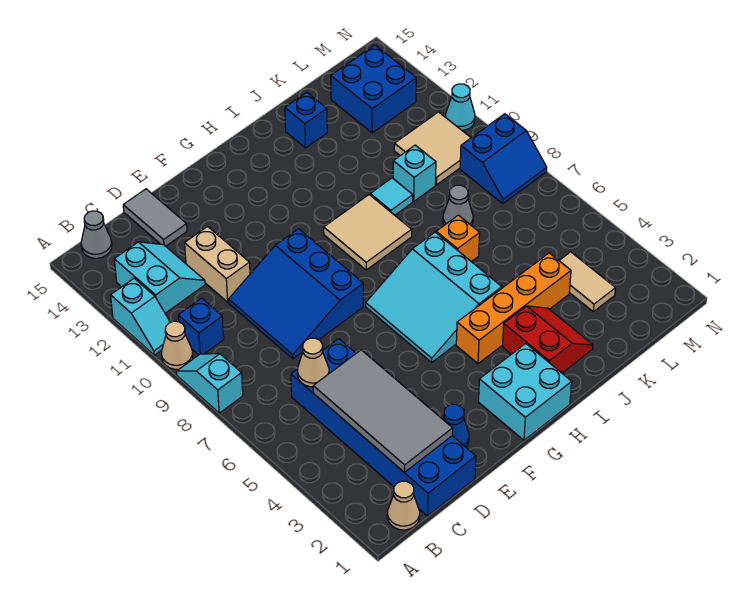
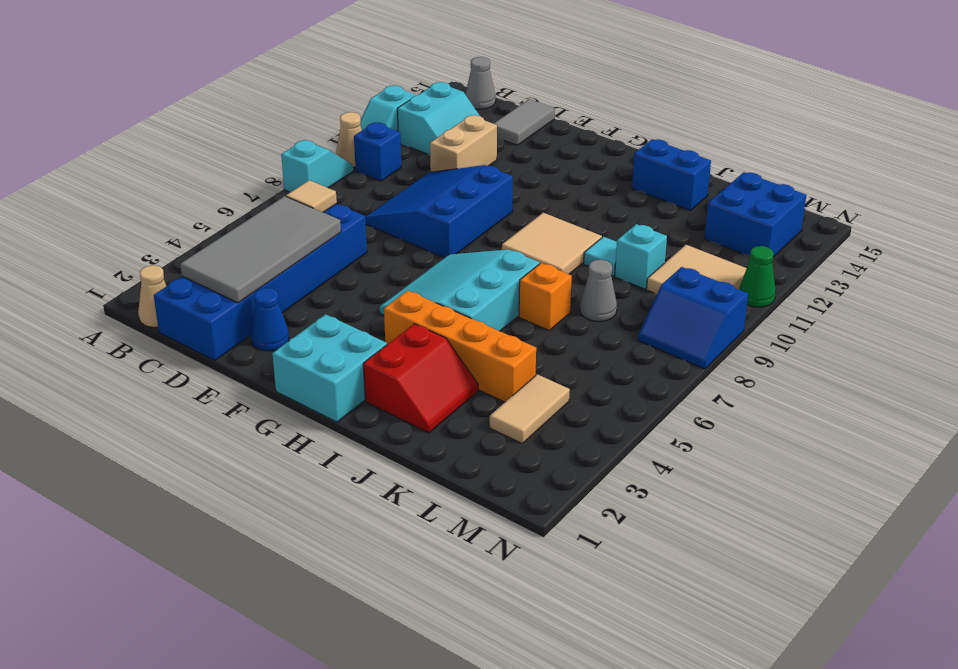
tan 1x1 cone [297,338,329,387] -> tan 1x1 tile [286,180,337,212]
blue 1x1 brick [285,92,327,148] -> blue 1x2 brick [632,139,711,211]
cyan 1x1 cone [446,84,475,130] -> green 1x1 cone [739,246,776,307]

